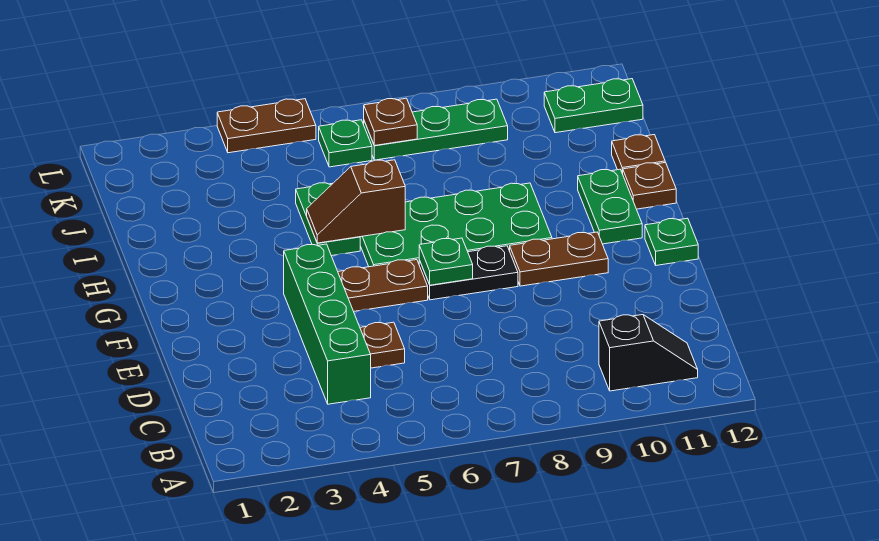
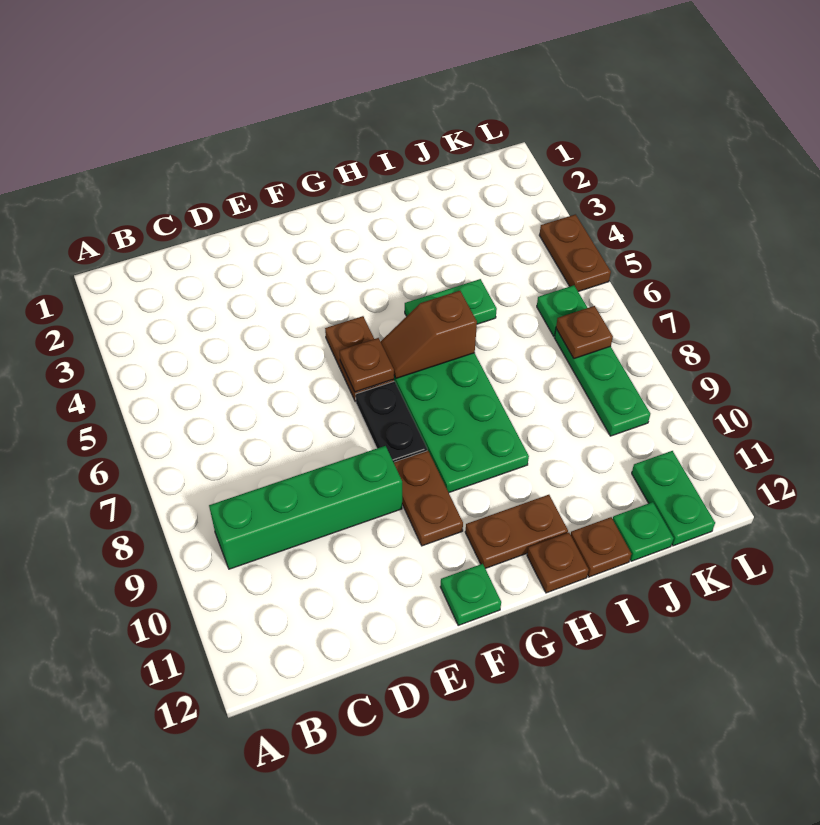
black 1x2 slope [599,315,698,391] -> none
green 1x4 brick [284,244,371,404] -> green 1x4 brick moved to [209,446,402,569]
brown 1x1 plate [360,322,405,368] -> brown 1x1 plate moved to [340,338,394,392]
green 1x1 plate [419,238,473,285] -> green 1x1 plate moved to [613,502,674,561]
green 1x2 plate [578,169,642,244] -> brown 1x2 plate [465,495,568,569]
brown 1x2 slope [307,160,405,243] -> brown 1x2 slope turned to [381,291,477,378]

